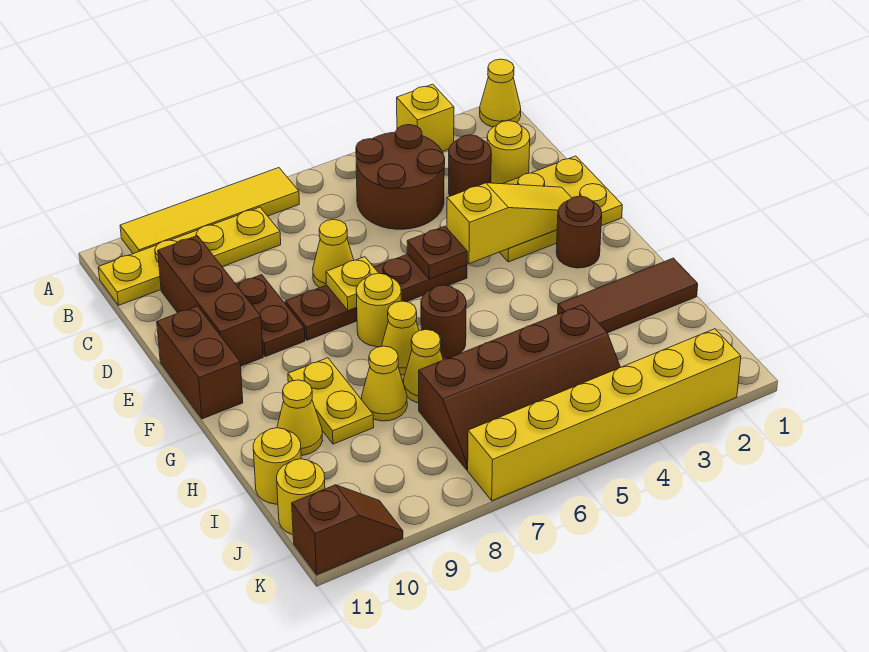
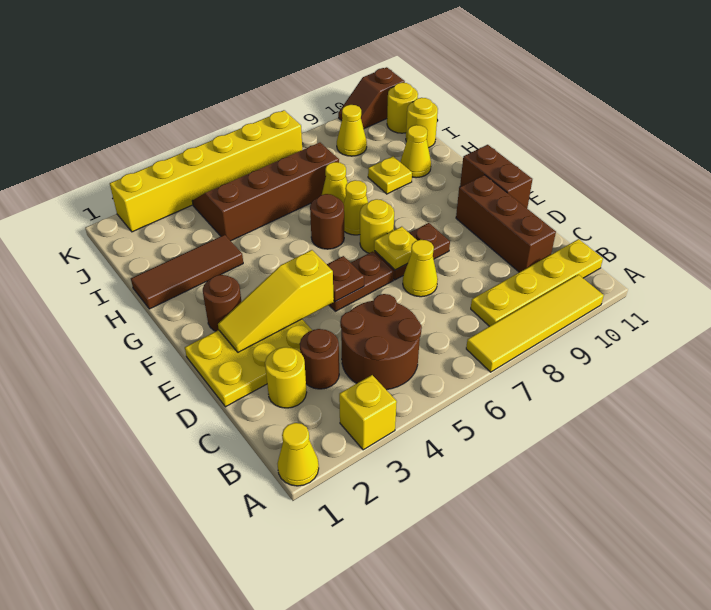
brown 1x2 plate [236,275,305,357] -> none
yellow 1x2 plate [288,358,374,444] -> yellow 1x1 plate [368,156,412,194]
yellow 1x1 cone [362,346,407,421] -> yellow 1x1 cone moved to [337,105,367,156]

